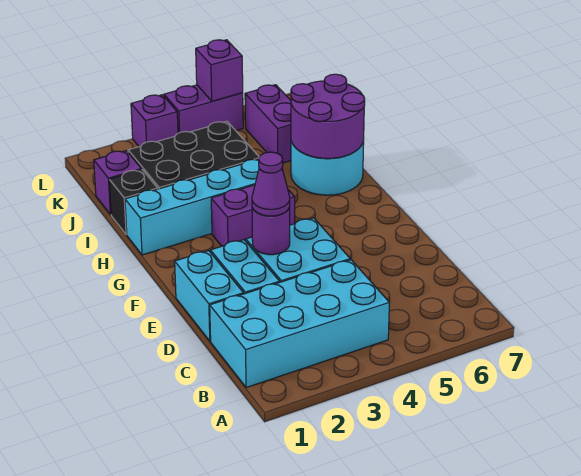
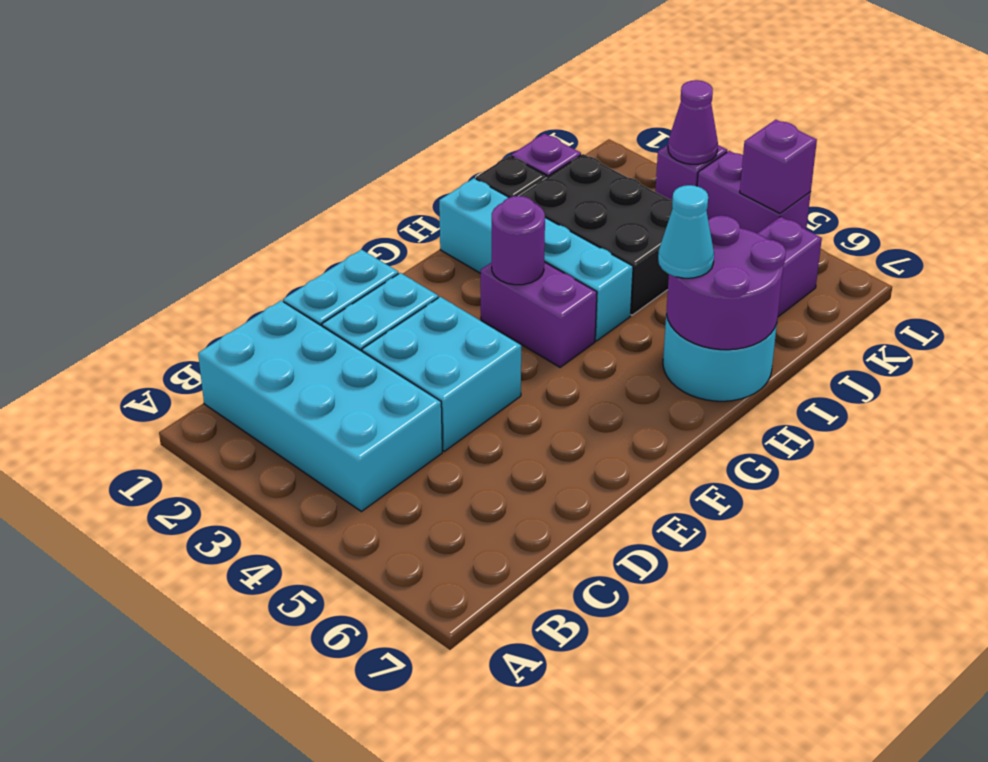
purple 1x1 round brick [252,208,290,255] -> purple 1x1 round brick moved to [492,196,545,285]
purple 1x1 cone [252,152,290,216] -> purple 1x1 cone moved to [668,80,718,164]
none -> cyan 1x1 cone [658,185,714,278]

